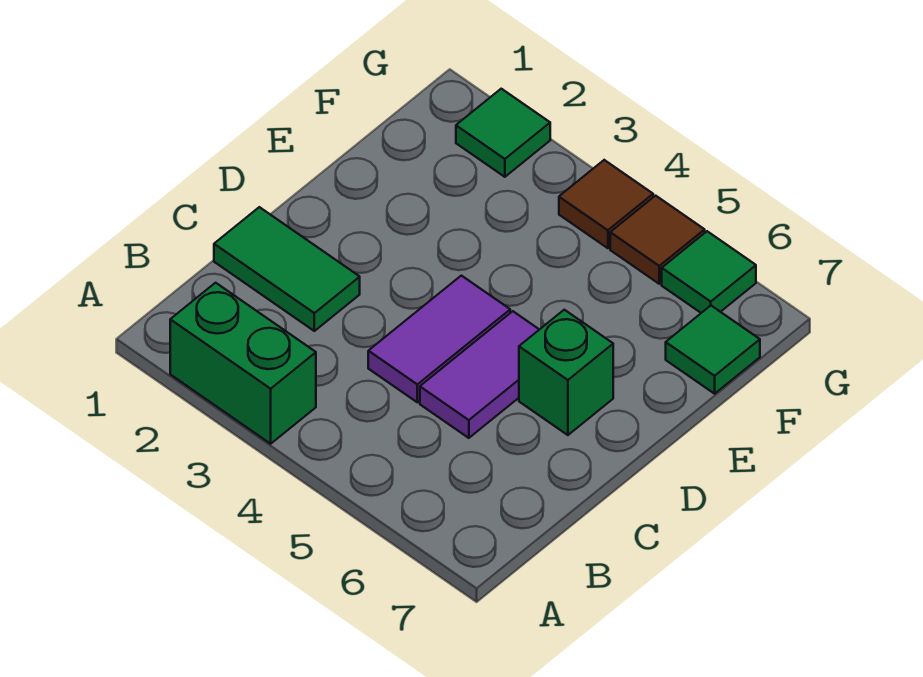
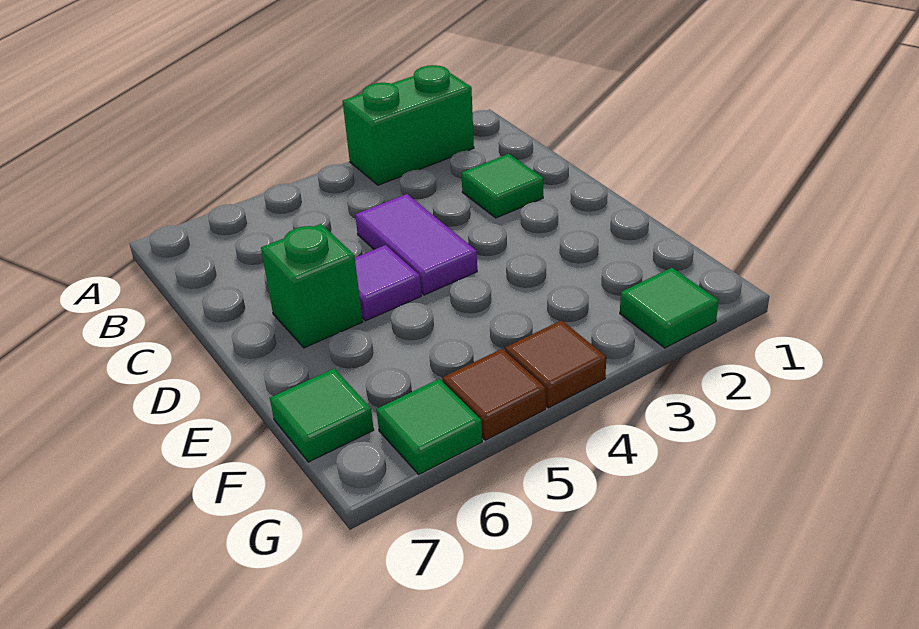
green 1x2 tile [214,207,360,331] -> green 1x1 tile [461,154,543,218]
purple 1x2 tile [420,311,539,438] -> purple 1x1 tile [355,245,421,321]

